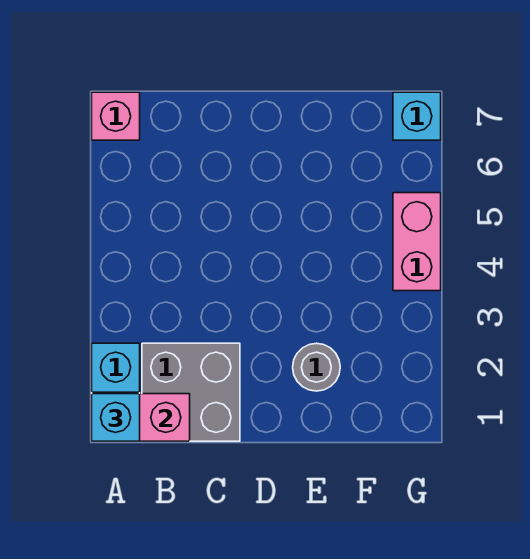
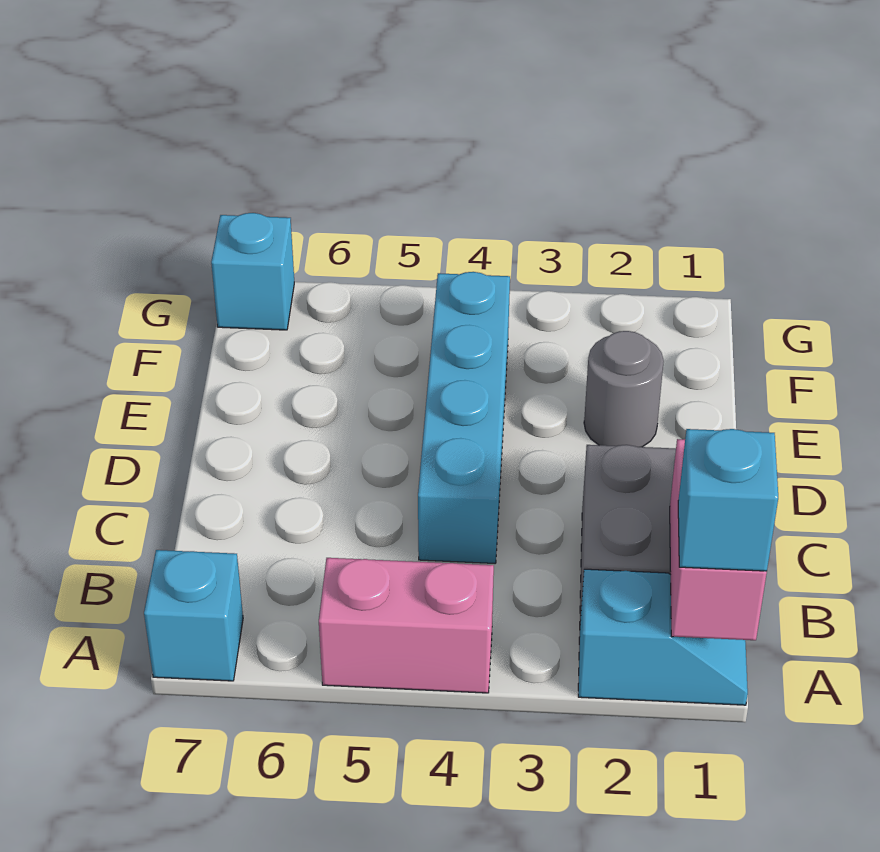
pink 1x1 brick [92,92,140,140] -> cyan 1x1 brick [144,550,243,681]
none -> cyan 1x4 brick [418,272,510,563]
pink 1x2 brick [393,193,441,291] -> pink 1x2 brick moved to [319,558,494,693]

